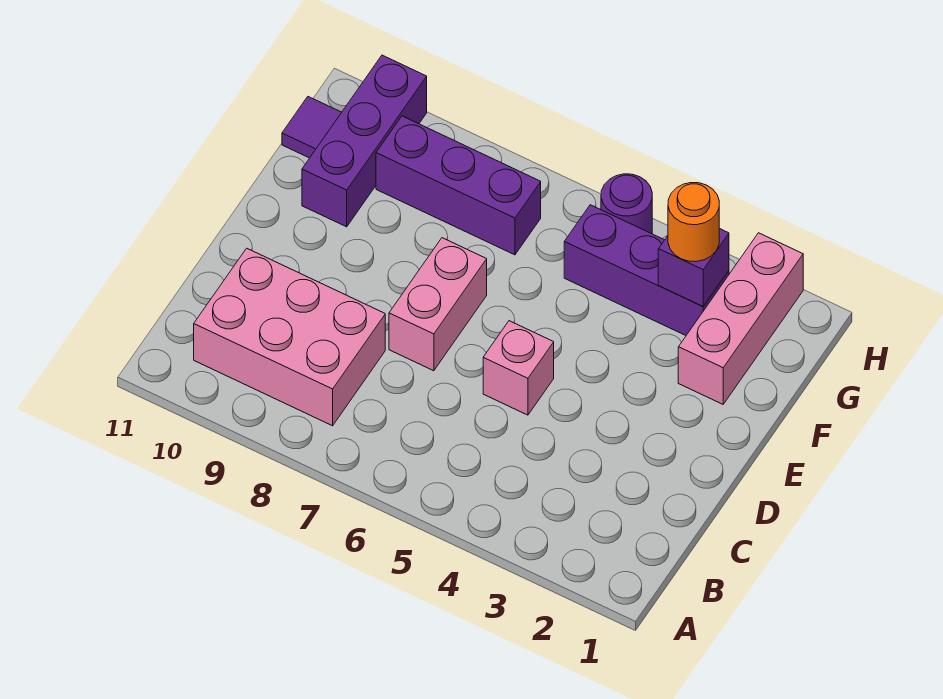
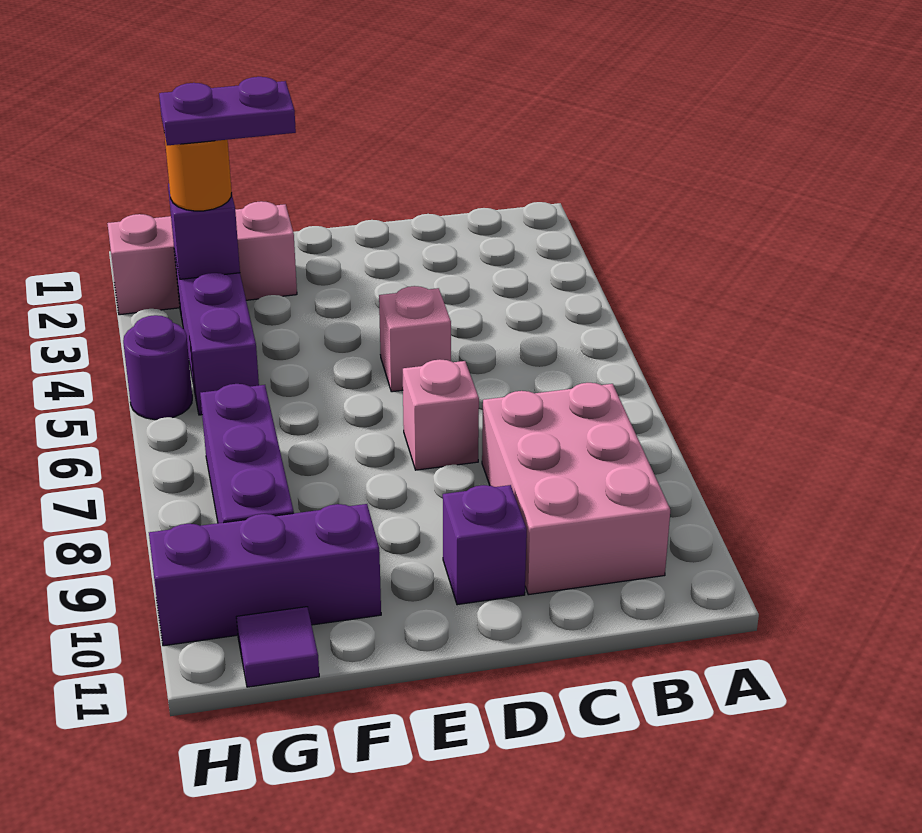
pink 1x2 brick [389,238,487,371] -> pink 1x1 brick [403,359,479,470]
none -> purple 1x1 brick [443,485,527,605]
none -> purple 1x2 plate [159,77,296,145]

